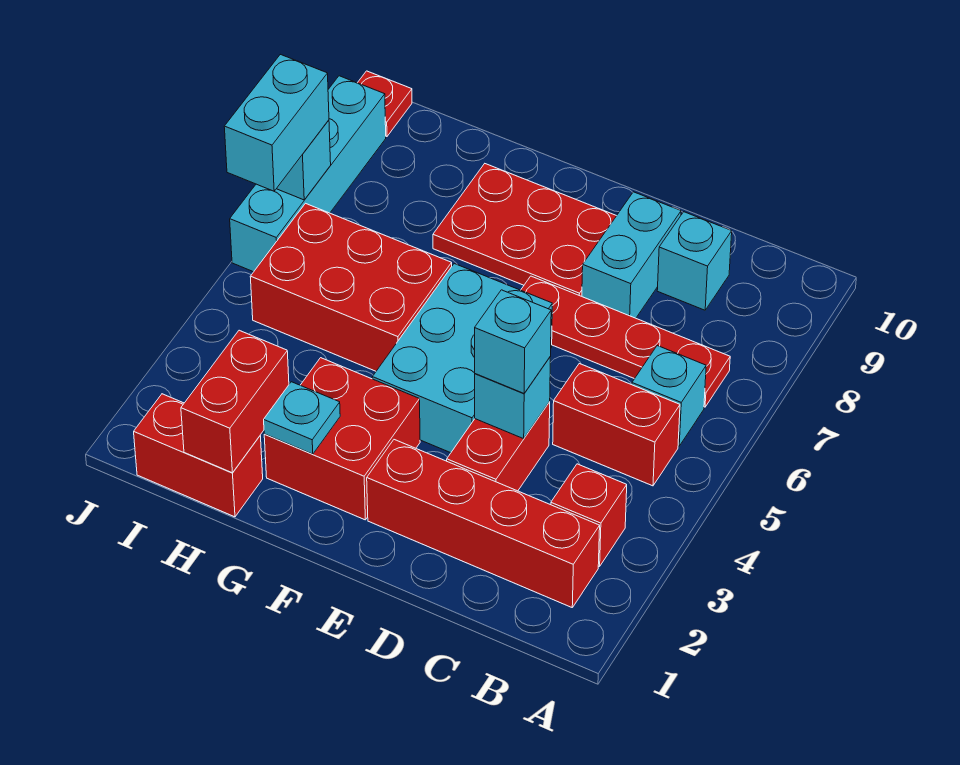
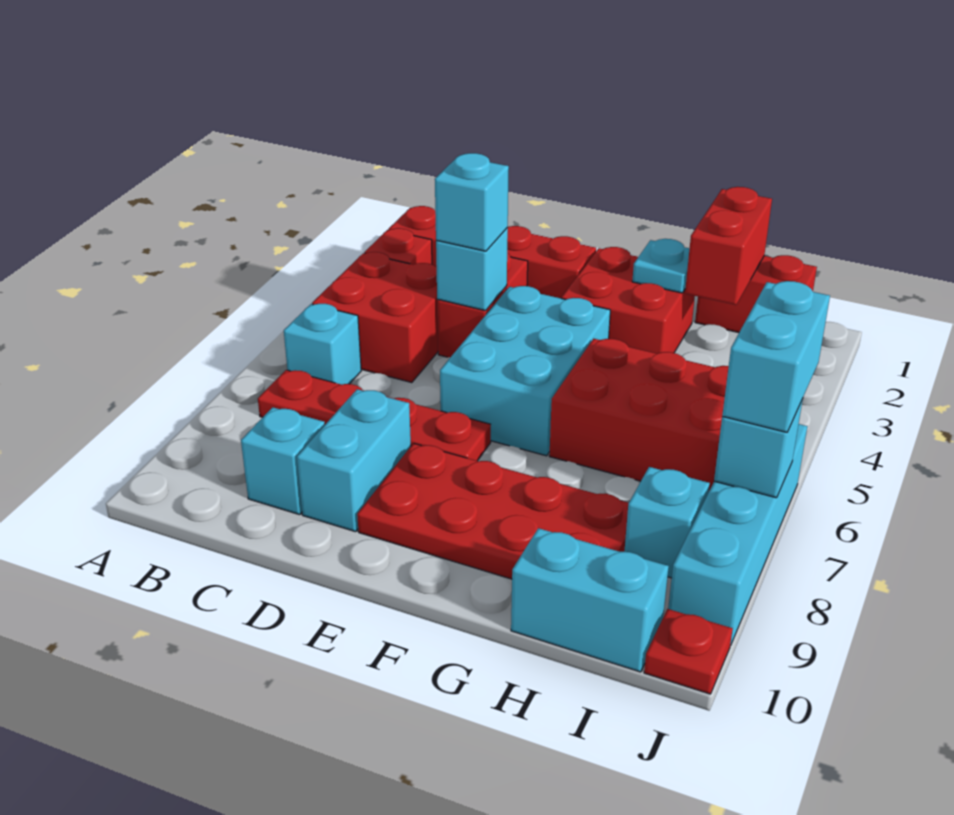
red 1x2 brick [553,364,680,486] -> red 2x2 brick [312,252,438,383]
red 2x3 plate [433,164,616,296] -> red 2x4 plate [357,443,629,579]
none -> cyan 1x2 brick [511,528,669,672]
none -> cyan 1x1 brick [624,467,710,578]

